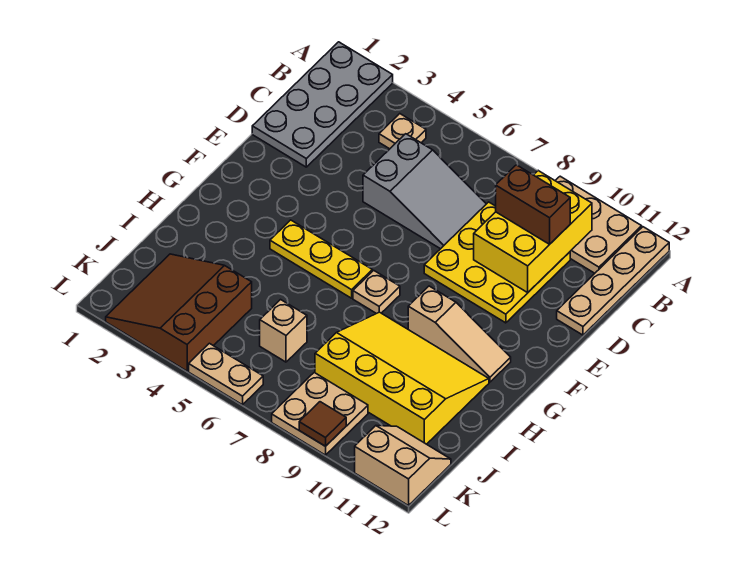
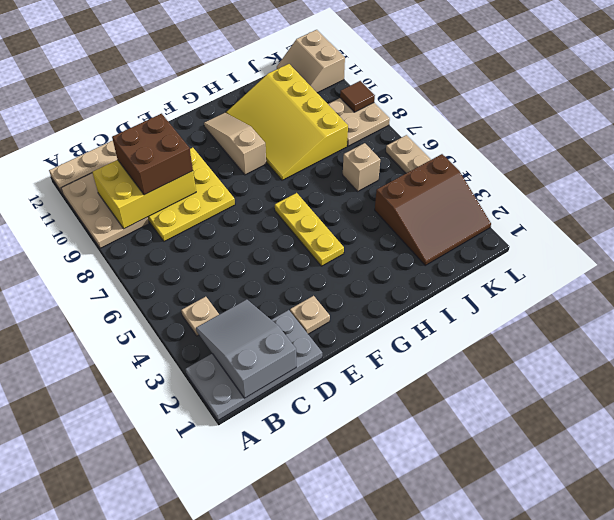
grey 2x3 slope [363,134,486,249] -> grey 2x3 slope moved to [196,299,296,398]
brown 1x2 brick [496,165,570,244] -> brown 2x2 brick [112,114,193,195]
tan 1x1 plate [353,270,400,314] -> tan 1x1 plate moved to [290,296,330,334]

